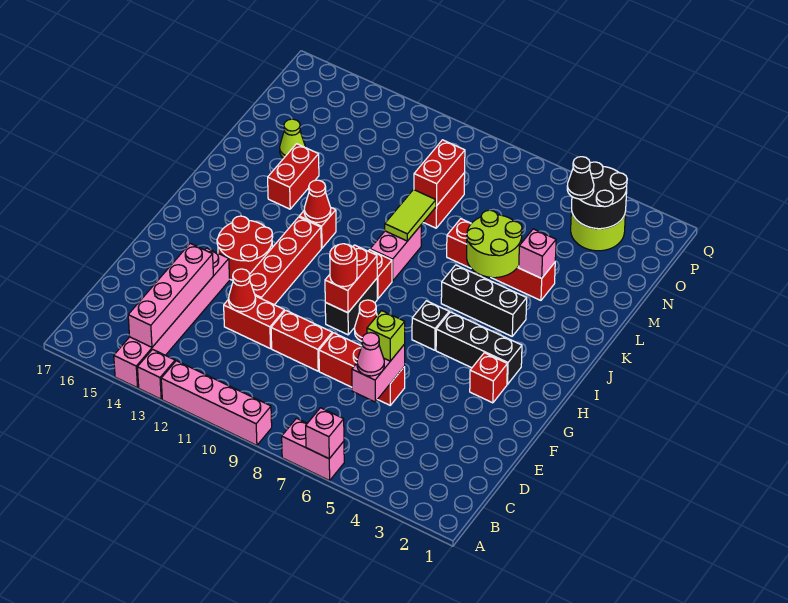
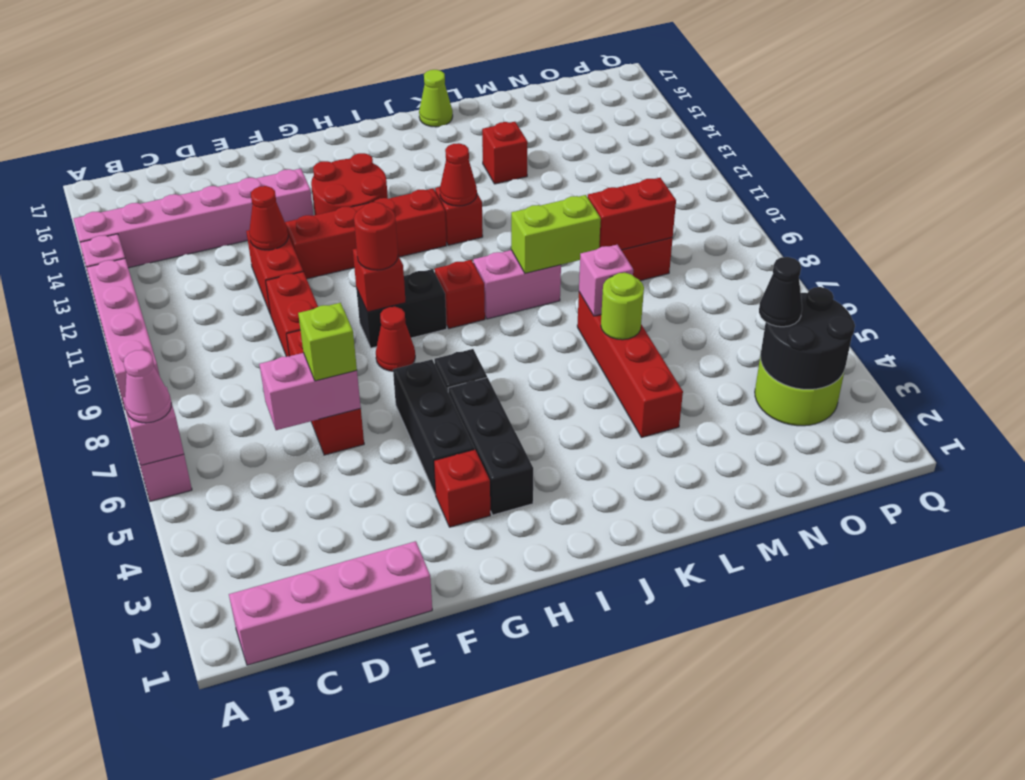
pink 1x4 brick [128,243,213,347] -> pink 1x4 brick moved to [229,541,432,665]
pink 1x1 cone [357,333,384,376] -> pink 1x1 cone moved to [124,350,171,423]
red 1x2 brick [325,245,377,313] -> red 1x1 brick [353,249,406,312]
black 1x3 brick [441,265,527,336] -> black 1x3 brick moved to [393,359,475,495]
lime 2x2 round brick [467,210,522,278] -> lime 1x1 round brick [601,273,644,340]
lime 1x2 tile [385,190,436,241] -> lime 1x2 brick [511,195,601,273]
red 1x2 brick [268,144,319,209] -> red 1x1 brick [482,122,528,184]
pink 1x1 brick [519,229,556,278] -> pink 1x1 brick moved to [579,245,633,316]
lime 1x1 cone [280,119,305,158] -> lime 1x1 cone moved to [419,70,453,127]

